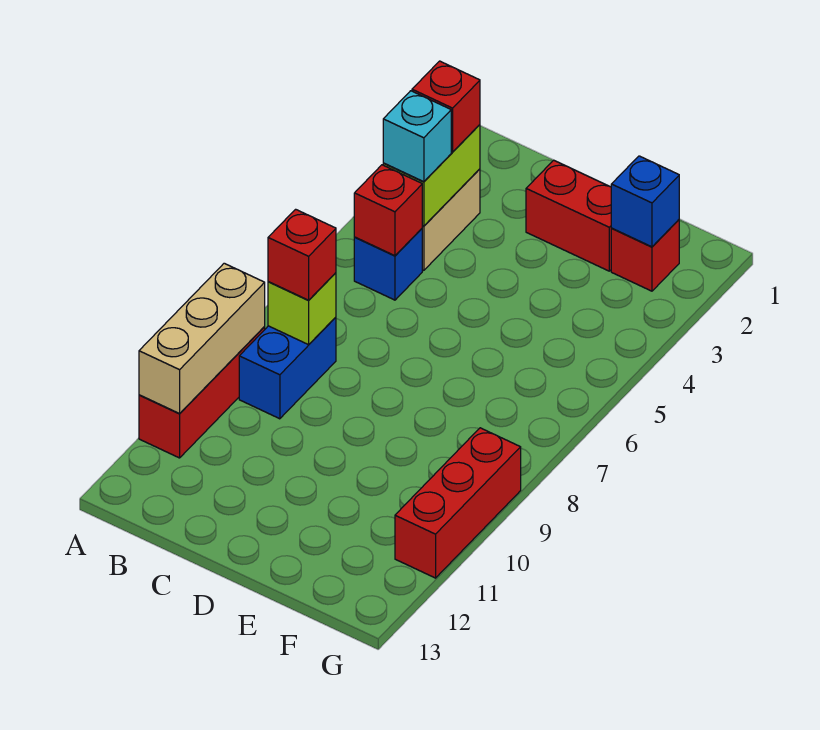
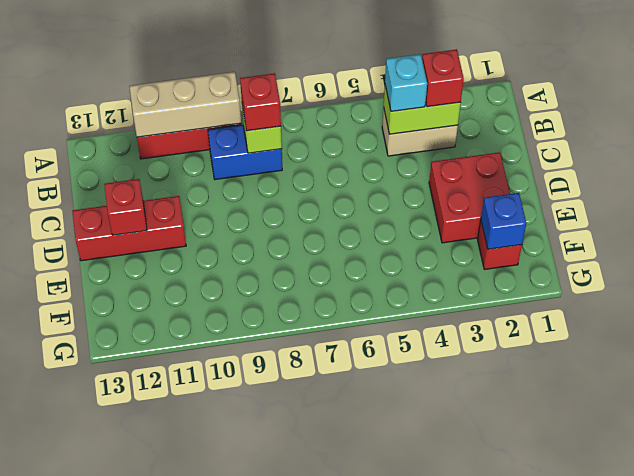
blue 1x1 brick [354,229,422,300] -> none
red 1x1 brick [354,165,422,256] -> red 1x1 brick moved to [104,179,147,235]
red 1x2 brick [526,160,612,271] -> red 2x2 brick [429,152,510,243]
red 1x3 brick [395,428,521,578] -> red 1x3 brick moved to [72,196,186,261]

